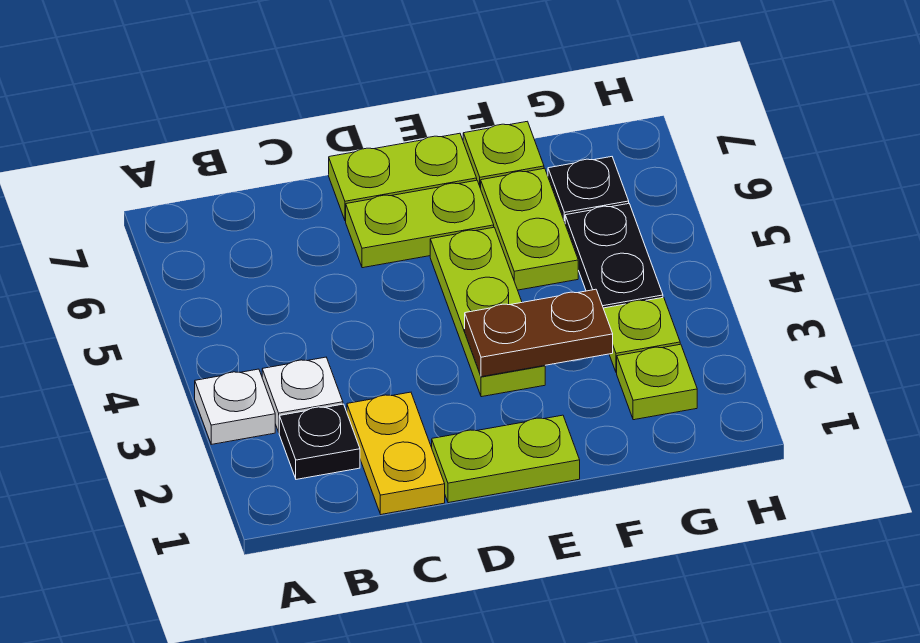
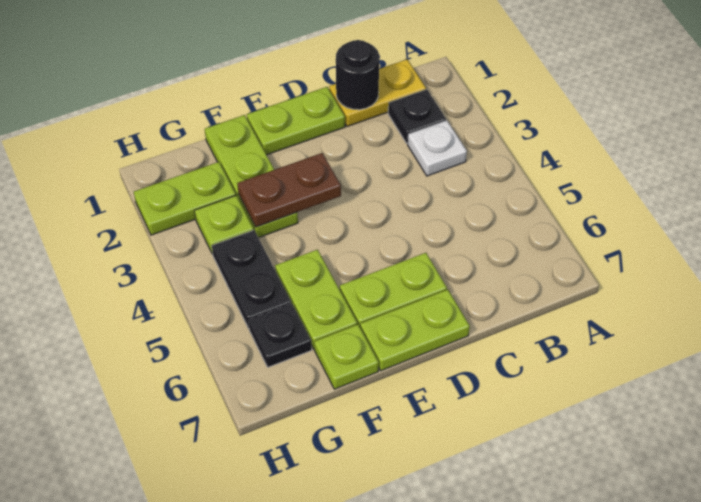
white 1x1 plate [195,369,275,444] -> none
yellow 1x2 plate [347,392,445,514] -> yellow 1x2 plate turned to [329,59,426,127]
none -> black 1x1 round brick [336,40,379,110]
lime 1x3 plate [430,227,545,397] -> lime 1x3 plate moved to [205,115,298,238]
lime 1x1 plate [617,344,697,420] -> lime 1x2 plate [134,162,236,235]

